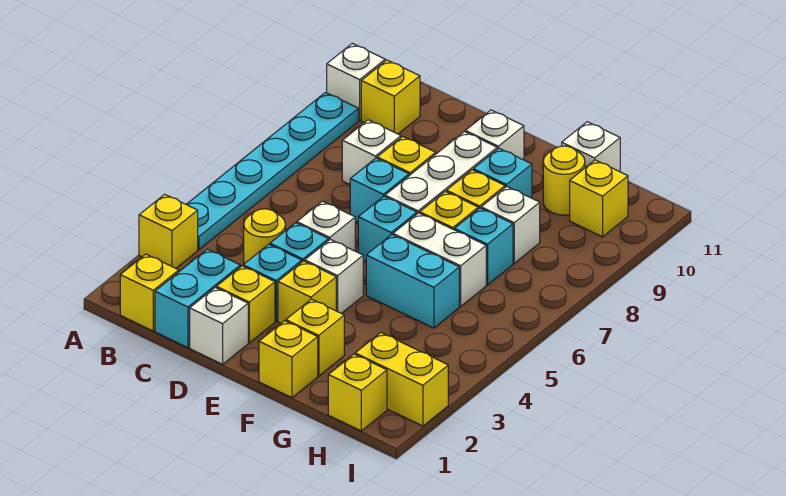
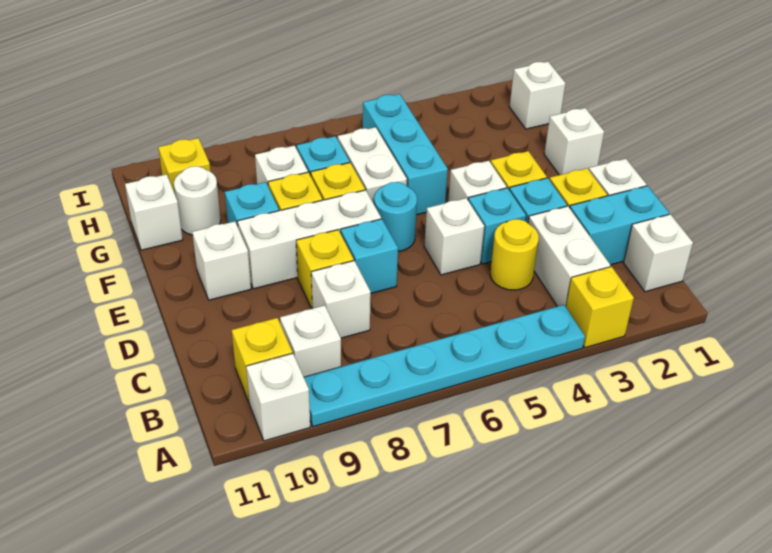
yellow 1x1 brick [120,254,179,331] -> white 1x1 brick [624,214,693,292]
none -> white 1x2 brick [528,206,610,306]
none -> white 1x1 brick [280,305,341,377]
cyan 1x1 brick [358,196,417,261] -> cyan 1x1 round brick [374,182,417,251]
yellow 1x1 brick [259,321,318,398] -> white 1x1 brick [544,108,604,175]
yellow 1x1 brick [286,299,344,376] -> none
cyan 1x2 brick [366,235,459,328] -> cyan 1x3 brick [363,94,448,215]
yellow 1x1 round brick [543,146,585,215] -> white 1x1 round brick [174,166,221,235]
yellow 1x1 brick [328,354,387,431] -> white 1x1 brick [510,62,566,129]
yellow 1x2 brick [355,333,448,426] -> none

